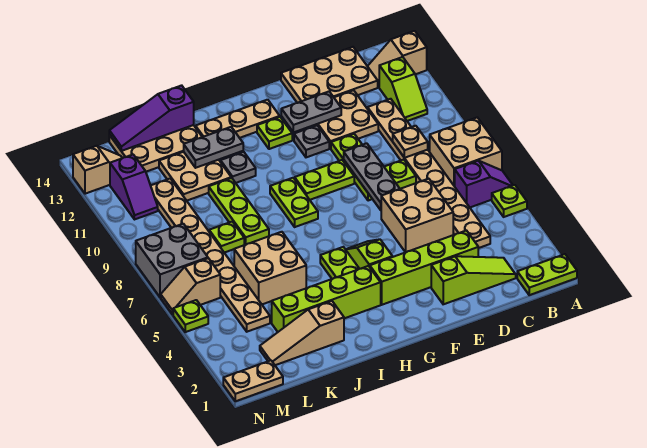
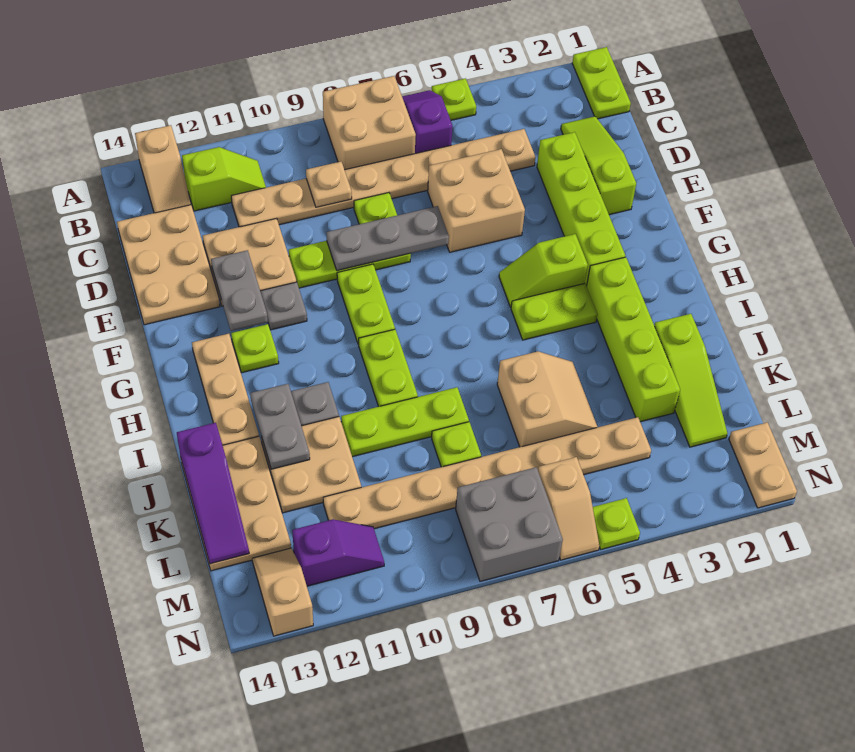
lime 1x2 plate [270,178,318,227] -> lime 1x2 plate turned to [359,329,418,407]
tan 1x3 slope [260,301,344,365] -> lime 1x3 slope [654,314,727,447]
tan 2x2 brick [234,232,306,304] -> tan 2x2 slope [497,351,597,447]

